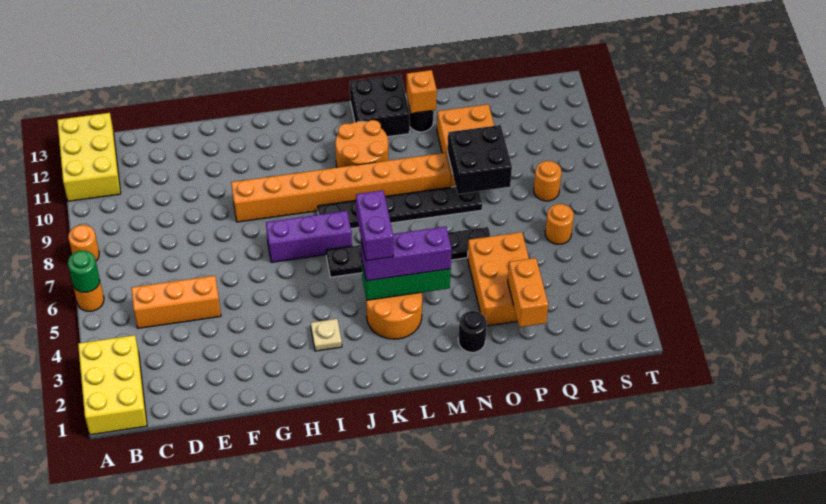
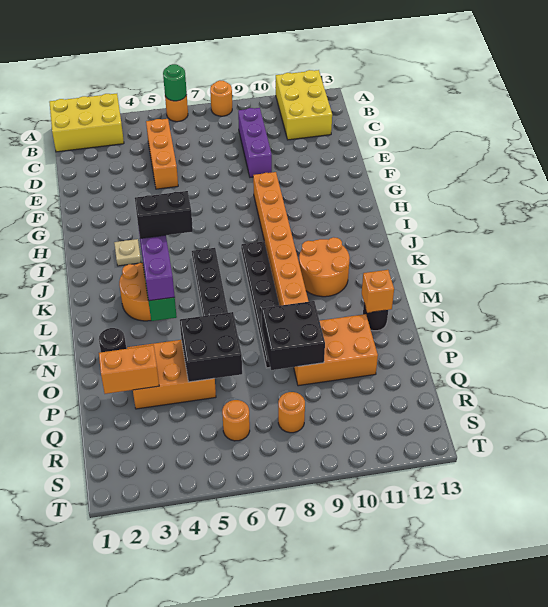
yellow 2x3 brick [57,113,121,201] -> yellow 2x3 brick turned to [276,70,332,140]
purple 1x3 brick [266,211,352,263] -> purple 1x3 brick moved to [238,108,272,177]
purple 1x2 brick [356,190,393,261] -> black 1x2 brick [135,191,193,238]
black 2x2 brick [350,75,410,137] -> black 2x2 brick moved to [180,312,242,382]

